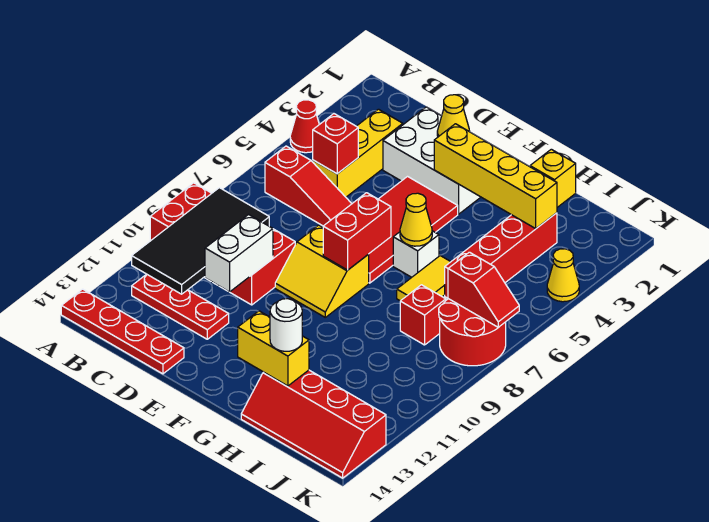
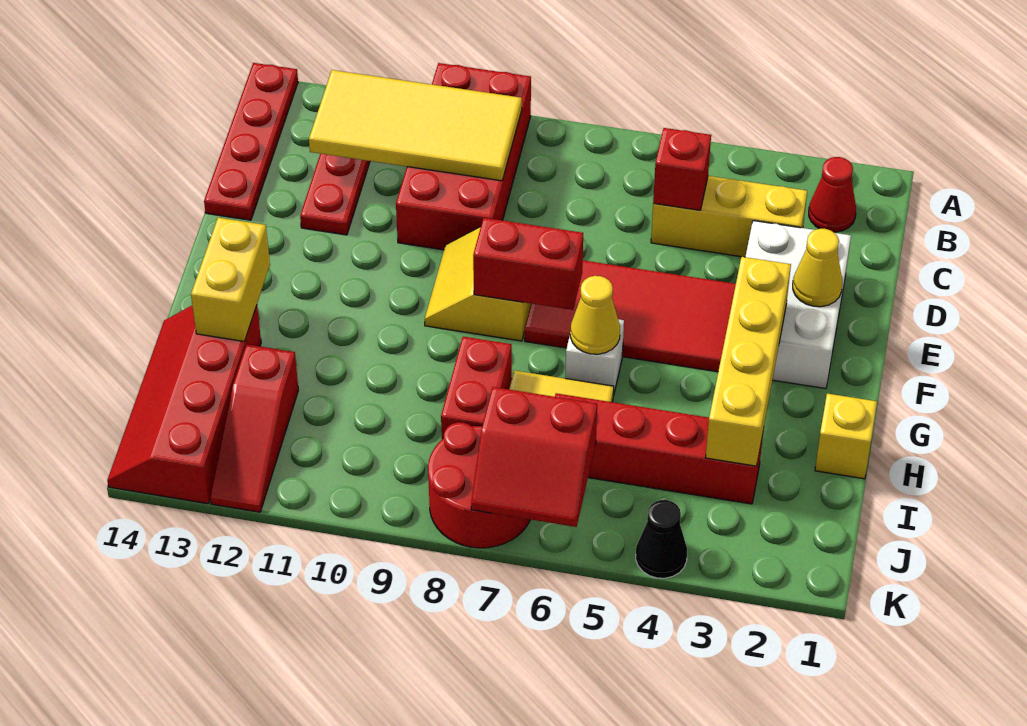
red 1x1 cone [290,100,319,153] -> red 1x1 cone moved to [809,157,856,232]
red 1x3 slope [265,146,352,226] -> red 1x3 slope moved to [210,344,298,512]
black 2x4 tile [132,188,269,294] -> yellow 2x4 tile [309,70,522,181]
white 1x2 brick [205,215,273,292] -> none
white 1x1 round brick [270,299,302,351] -> none
red 1x1 brick [400,285,446,345] -> red 1x2 brick [441,337,512,439]
red 1x2 slope [448,252,519,327] -> red 2x2 slope [471,387,597,527]
yellow 1x1 cone [547,249,579,302] -> black 1x1 cone [636,500,687,578]

